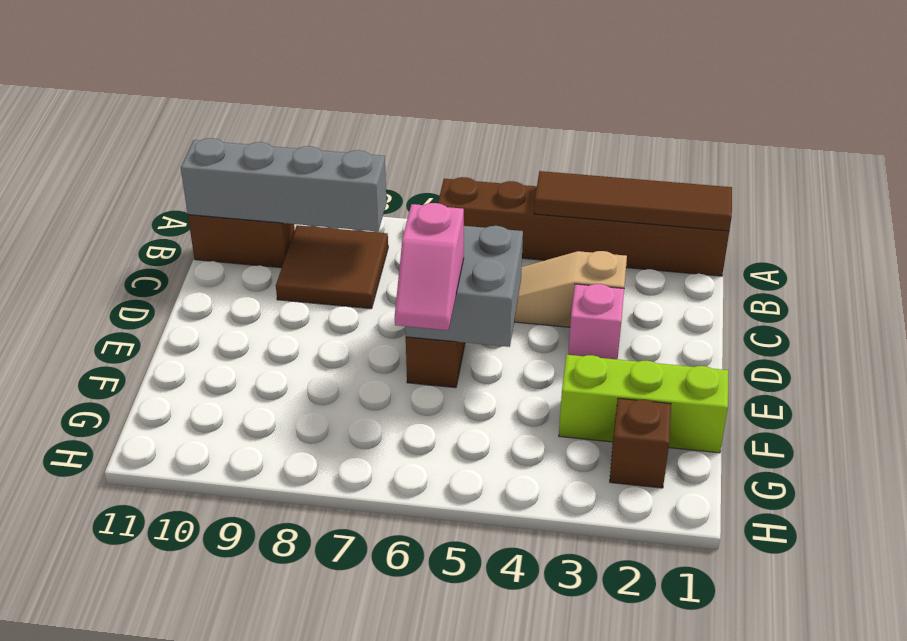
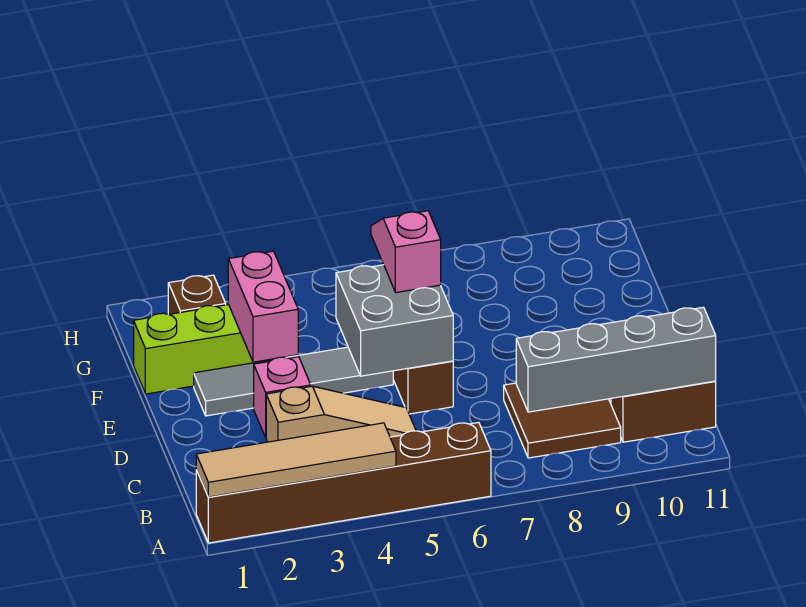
brown 1x4 tile [534,171,732,231] -> tan 1x4 tile [196,423,396,497]
none -> grey 1x4 tile [194,347,393,416]
none -> pink 1x2 brick [228,251,298,362]

